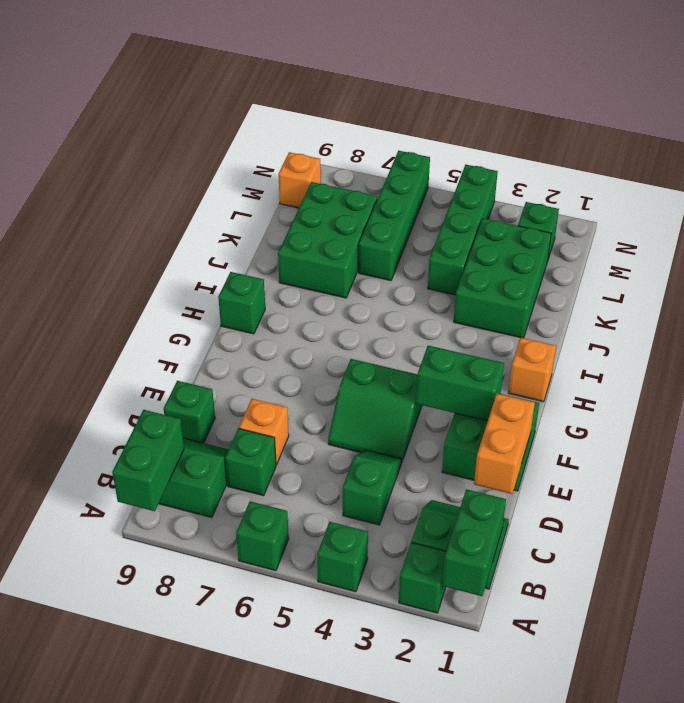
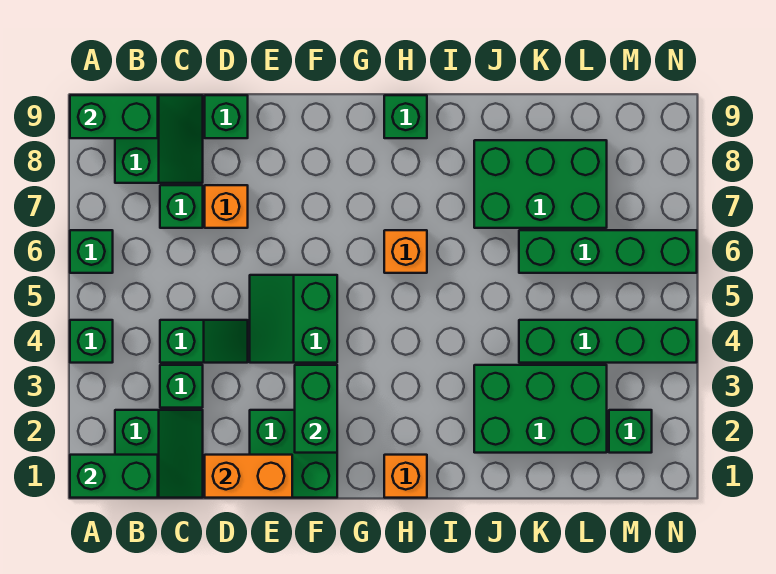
green 1x1 brick [399,542,446,613] -> green 1x1 brick moved to [160,365,203,408]
orange 1x1 brick [279,152,321,208] -> orange 1x1 brick moved to [384,230,427,273]

